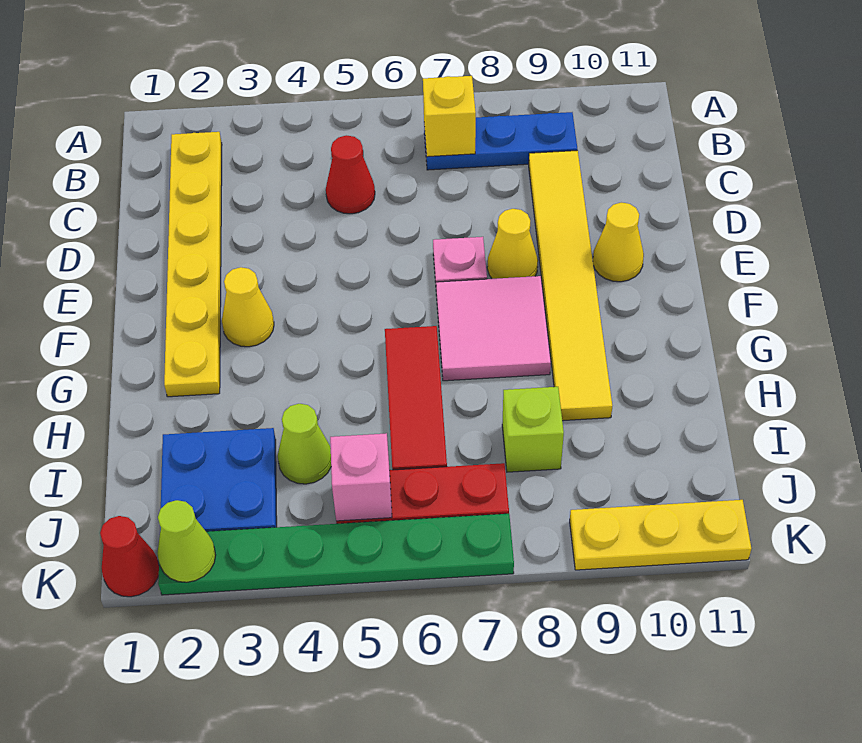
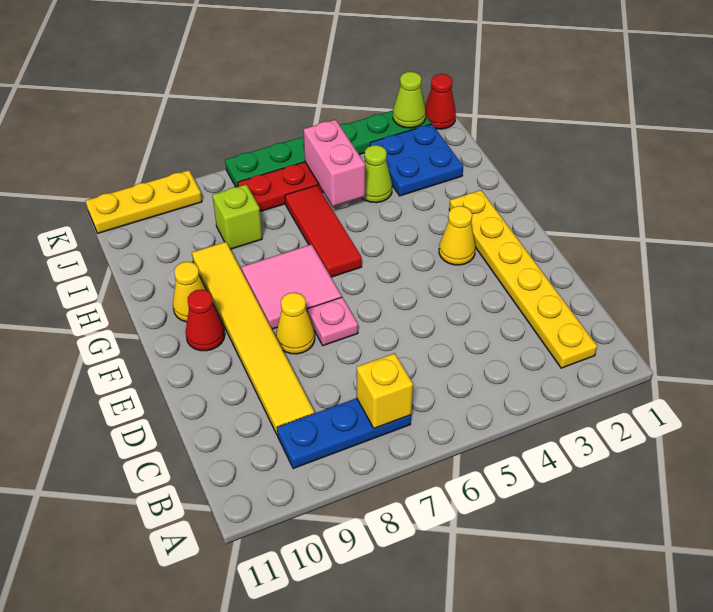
red 1x1 cone [326,135,375,214] -> red 1x1 cone moved to [185,290,225,351]
yellow 1x1 cone [593,203,644,282] -> yellow 1x1 cone moved to [173,262,206,322]
pink 1x1 brick [330,433,392,521] -> pink 1x2 brick [303,120,365,206]

